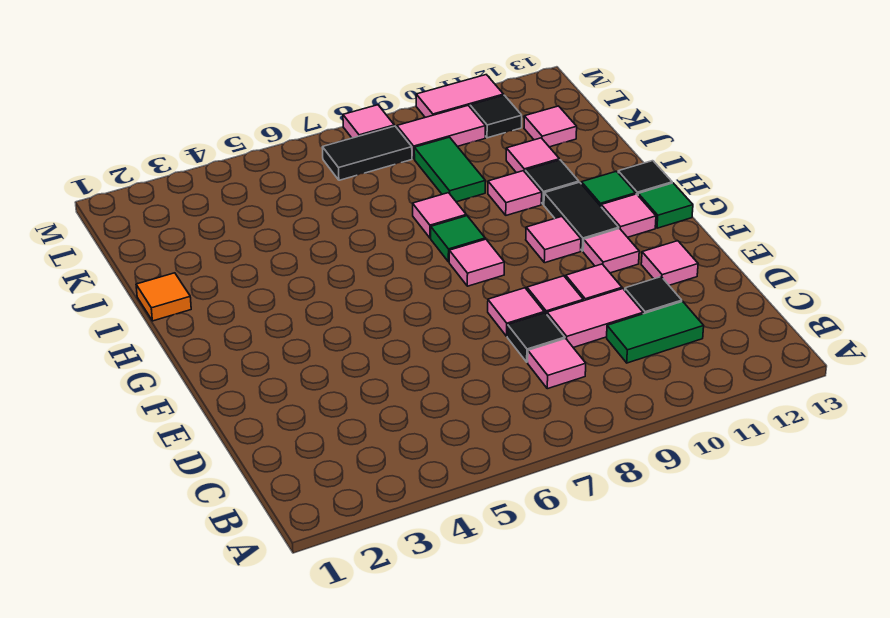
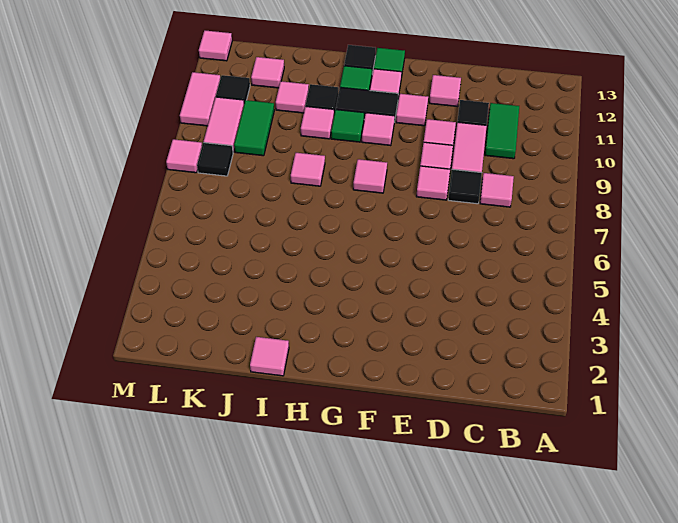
green 1x1 tile [431,216,485,262] -> green 1x1 tile moved to [331,110,364,142]
orange 1x1 tile [136,273,191,321] -> pink 1x1 tile [250,337,289,376]
green 1x2 tile [414,137,485,202] -> green 1x2 tile turned to [234,100,274,156]
black 1x2 tile [322,126,412,180] -> black 1x1 tile [197,143,233,176]
none -> pink 1x1 tile [199,30,232,61]

